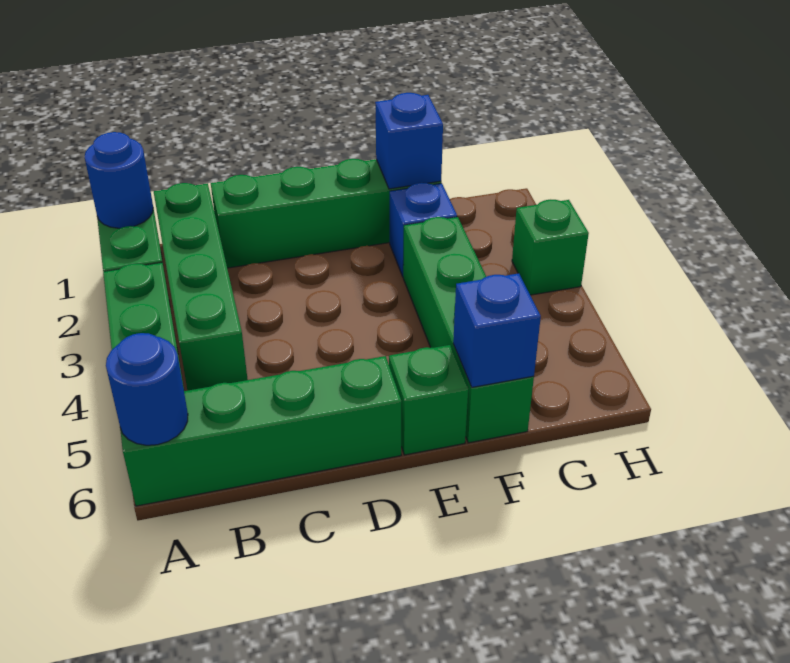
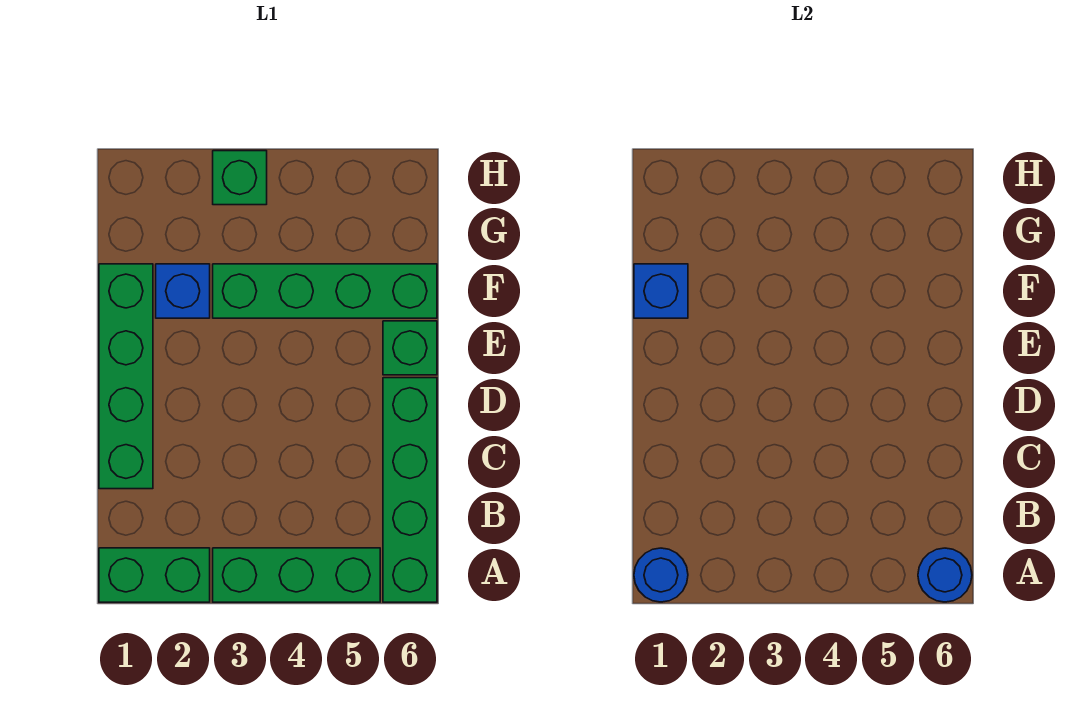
green 1x4 brick [154,183,248,391] -> none
blue 1x1 brick [453,273,541,387] -> none

